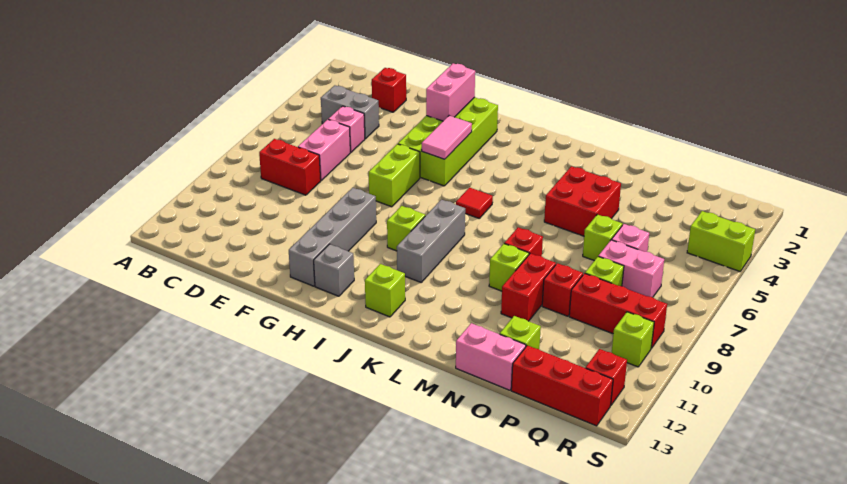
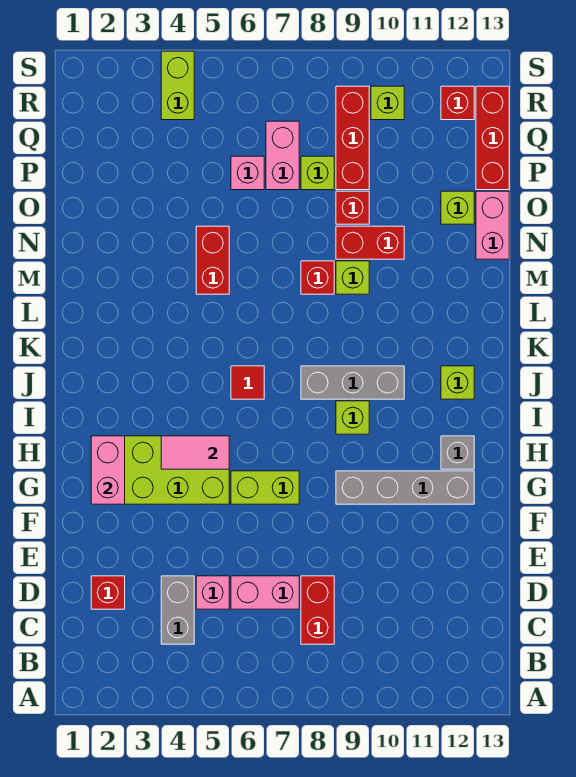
pink 1x2 brick [426,63,475,121] -> pink 1x2 brick turned to [91,436,125,504]
red 2x2 brick [544,166,621,236] -> red 1x2 brick [196,226,229,294]
lime 1x1 brick [583,214,622,261] -> none

